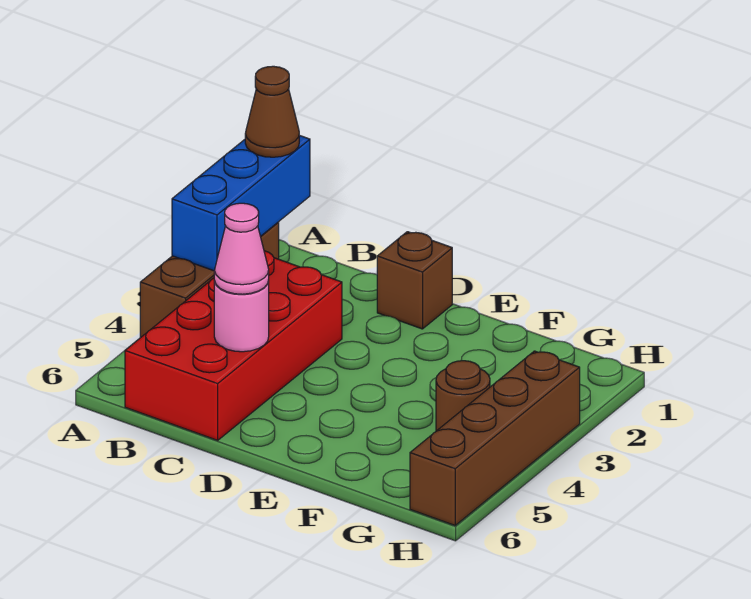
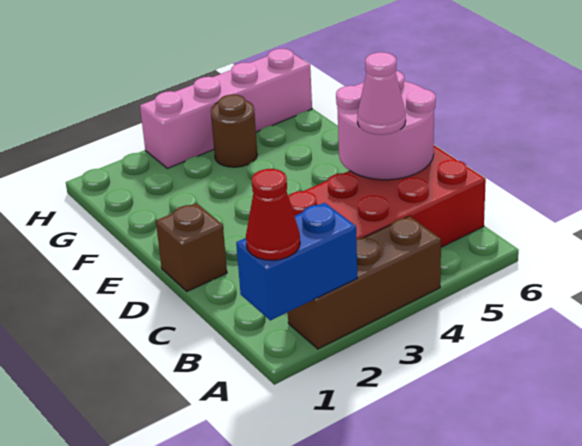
blue 1x3 brick [172,135,310,271] -> blue 1x2 brick [236,203,357,320]
brown 1x1 cone [245,66,299,157] -> red 1x1 cone [246,169,300,260]
pink 1x1 round brick [214,281,269,352] -> pink 2x2 round brick [336,71,436,180]
brown 1x4 brick [410,351,580,525] -> pink 1x4 brick [140,49,312,168]

